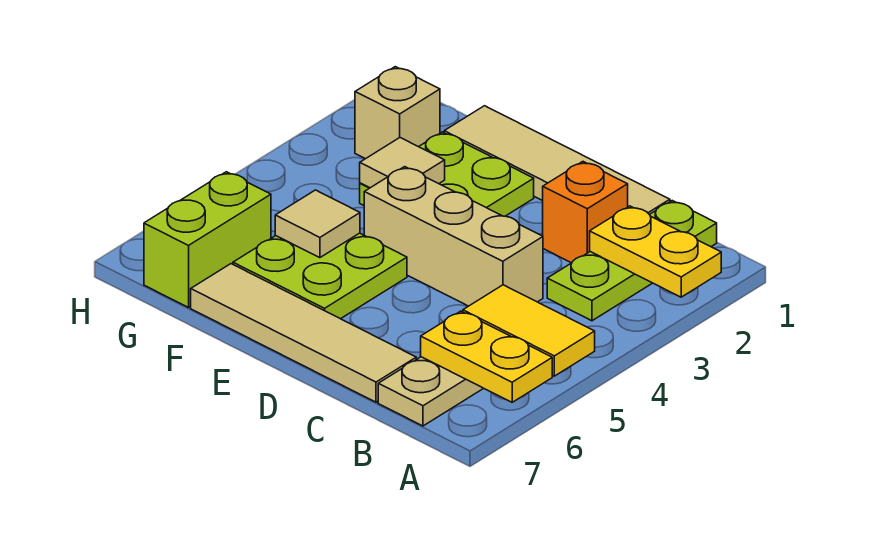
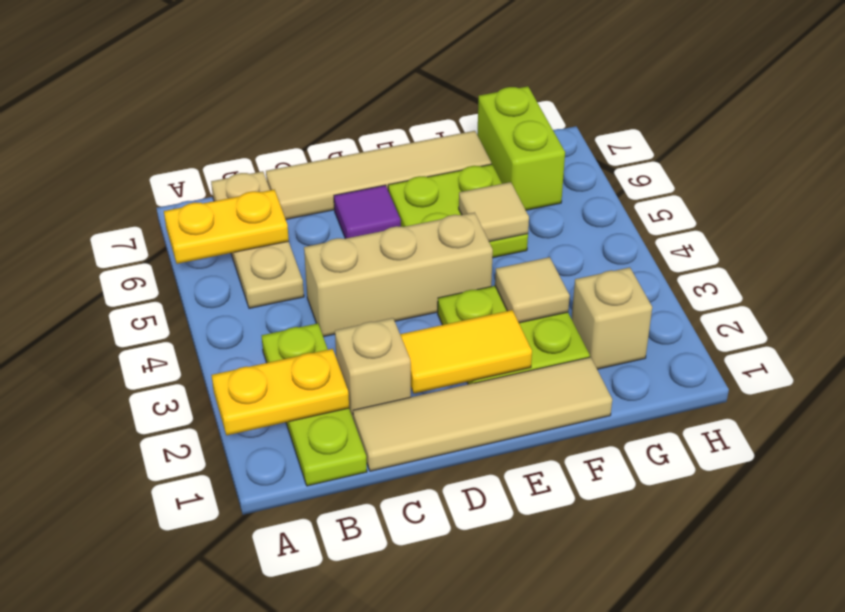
yellow 1x2 tile [463,285,595,376] -> yellow 1x2 tile moved to [400,310,532,394]
orange 1x1 brick [543,162,628,263] -> tan 1x1 brick [335,318,411,417]
none -> purple 1x1 tile [334,185,401,239]

